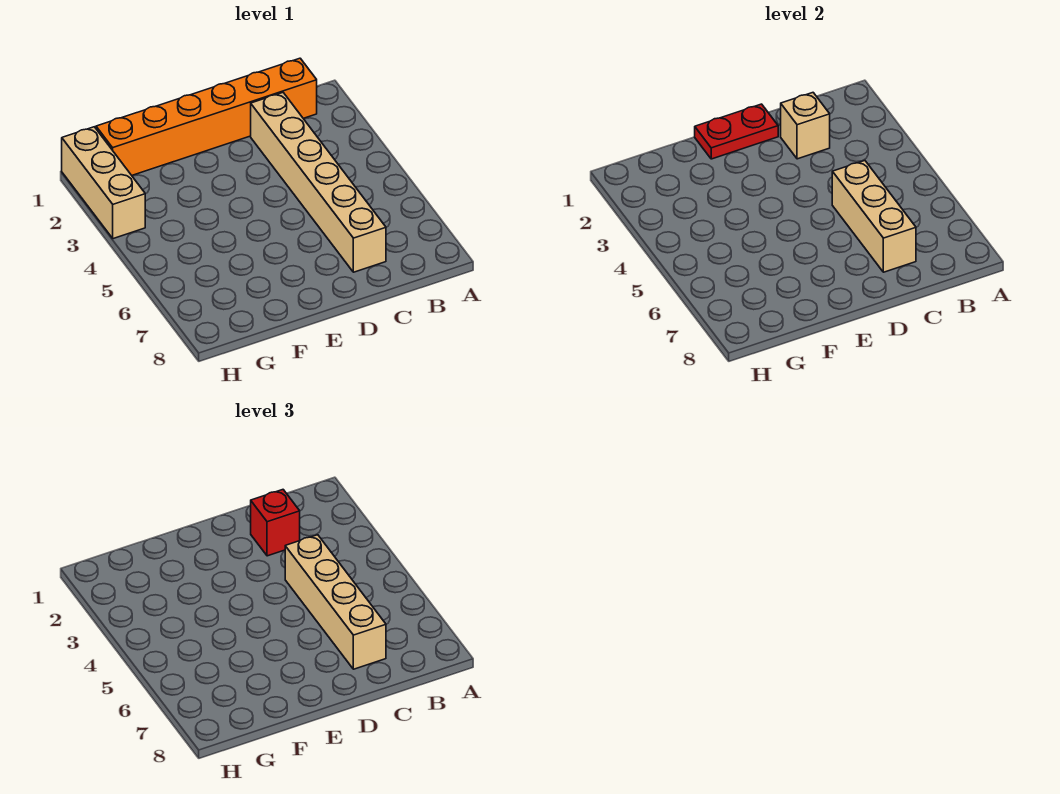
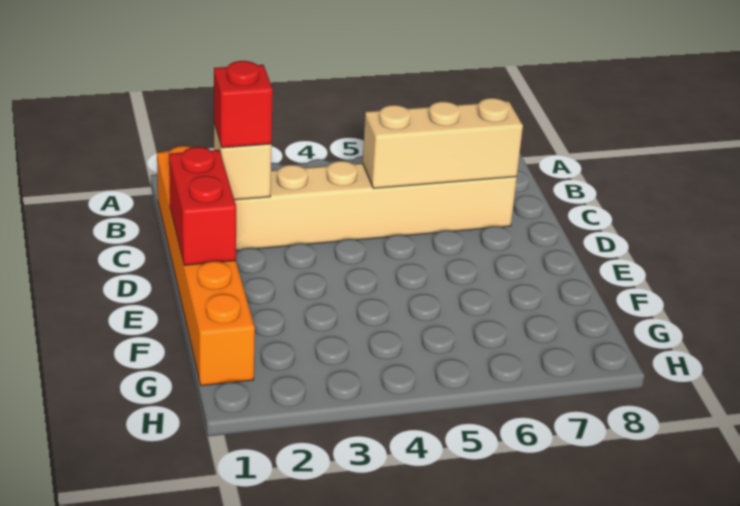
tan 1x4 brick [285,535,386,669] -> none
red 1x2 plate [695,104,778,159] -> red 1x2 brick [169,147,236,265]
tan 1x3 brick [62,127,145,239] -> none

